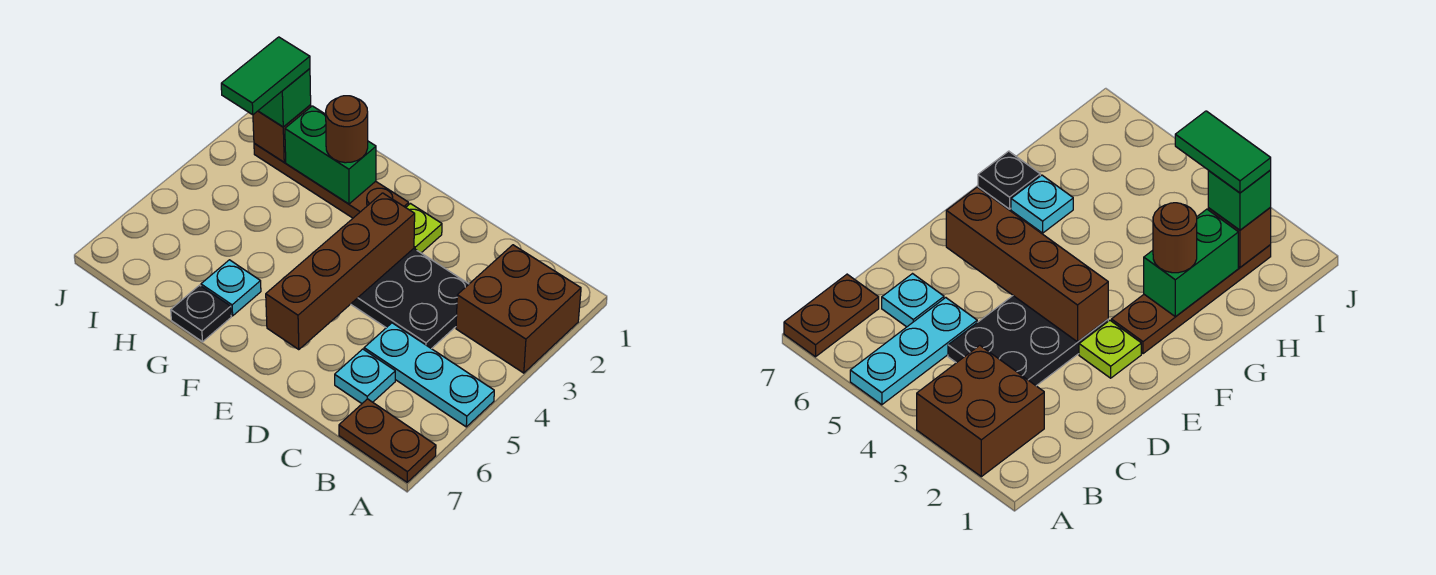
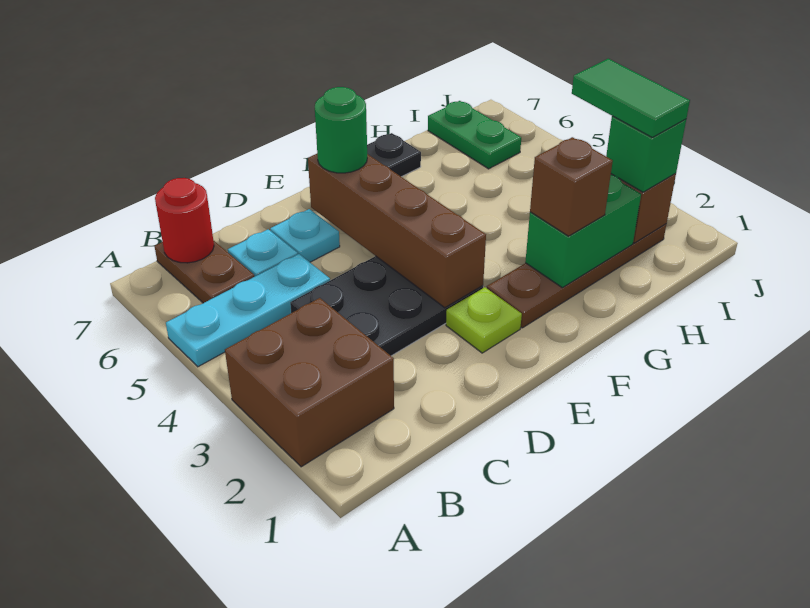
brown 1x2 plate [339,399,436,482] -> brown 1x2 plate turned to [155,240,255,303]
none -> red 1x1 round brick [155,178,214,263]
none -> green 1x1 round brick [315,87,367,173]
brown 1x1 round brick [326,96,368,163] -> brown 1x1 brick [530,137,613,236]
cyan 1x1 plate [201,260,261,316] -> cyan 1x1 plate moved to [270,209,340,262]
none -> green 1x2 plate [428,101,521,169]

